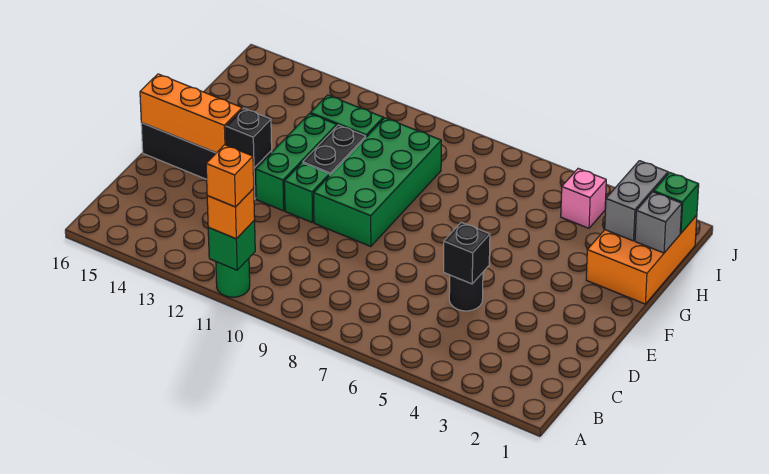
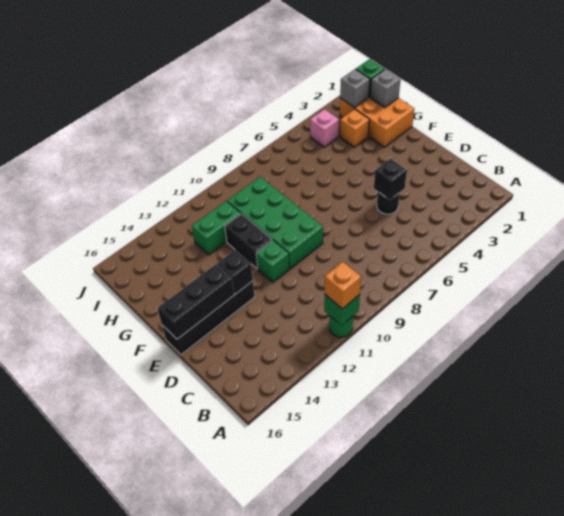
orange 1x1 brick [206,145,254,207] -> orange 1x1 brick moved to [340,109,369,147]
green 1x3 brick [255,114,337,211] -> none
orange 1x3 brick [140,74,242,153] -> black 1x3 brick [157,264,234,339]
grey 1x2 brick [605,161,668,241] -> grey 1x1 brick [340,69,370,108]

